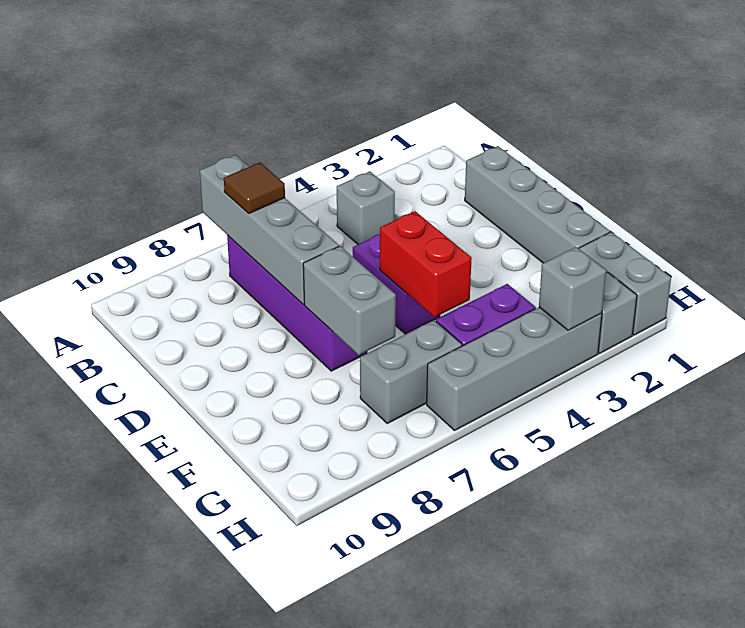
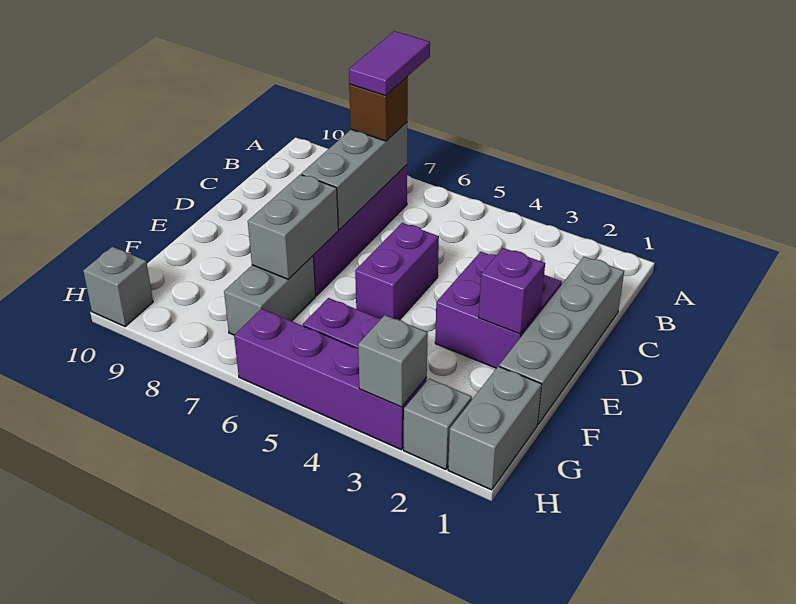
grey 1x4 brick [200,155,339,304] -> grey 1x3 brick [301,122,407,230]
none -> purple 1x2 tile [349,31,430,96]
grey 1x1 brick [337,171,395,244] -> grey 1x1 brick moved to [83,247,153,326]
brown 1x1 tile [224,162,285,213] -> brown 1x1 brick [349,77,408,141]
none -> purple 2x2 brick [435,252,562,368]
none -> purple 1x1 brick [479,248,545,334]
red 1x2 brick [380,211,472,317] -> none
grey 1x2 brick [360,320,462,423] -> grey 1x2 brick turned to [224,256,316,335]
grey 1x4 brick [427,307,602,430] -> purple 1x4 brick [234,309,427,450]

